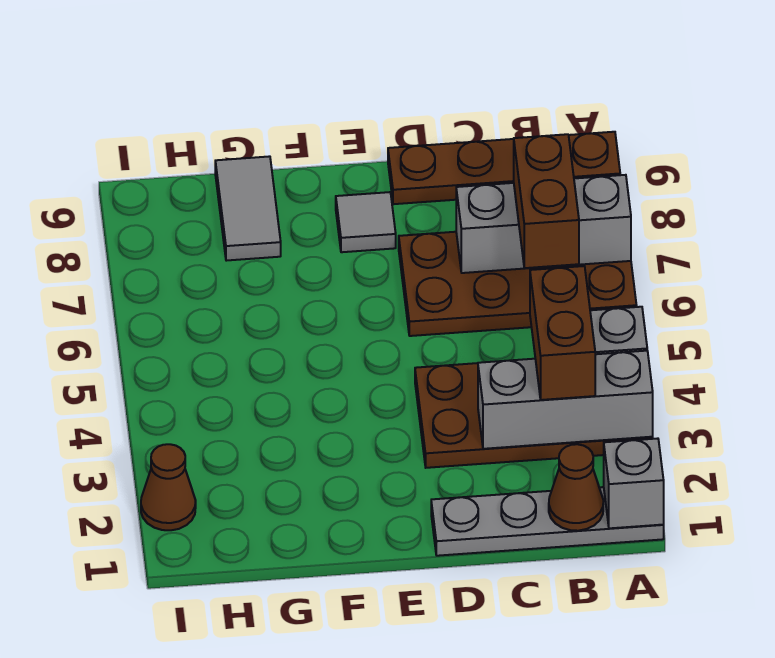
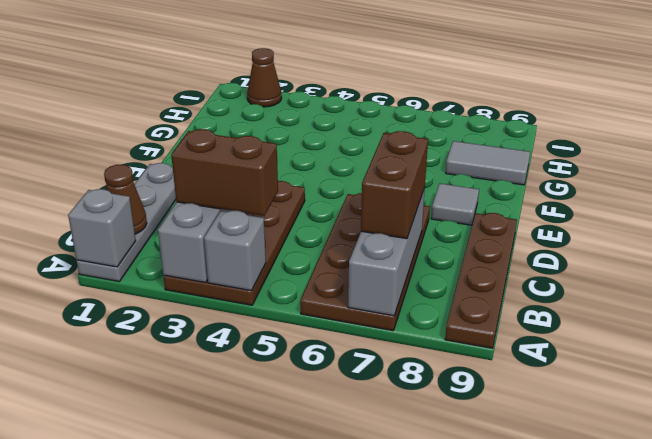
brown 1x2 brick [514,134,579,268] -> brown 1x2 brick turned to [361,131,428,239]

